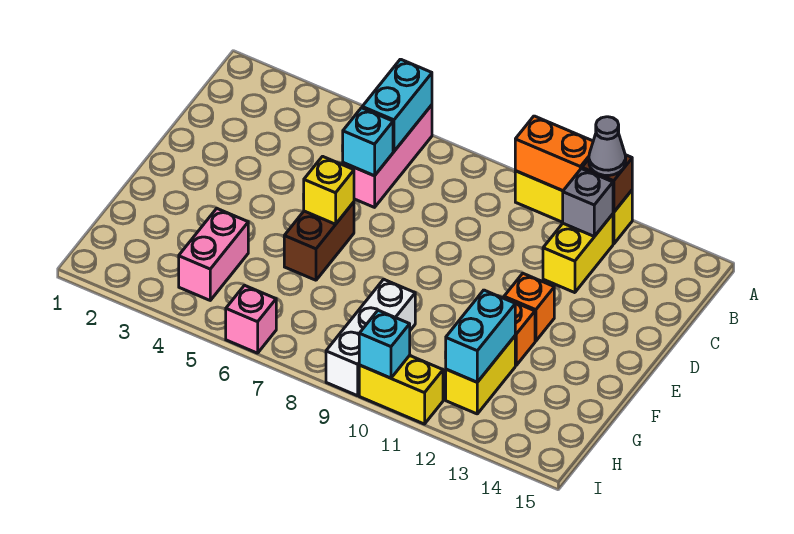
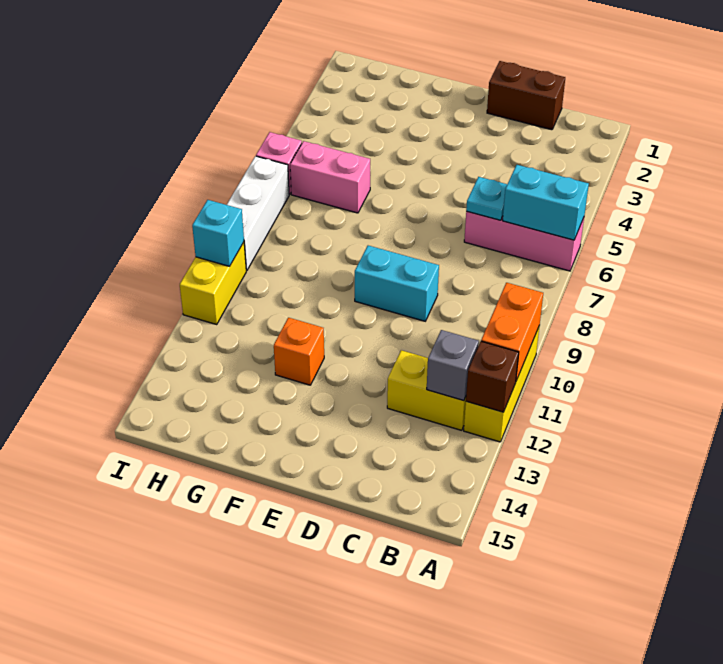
grey 1x1 cone [589,117,626,176] -> none
cyan 1x1 brick [343,108,393,176] -> cyan 1x1 plate [466,177,507,220]
brown 1x2 brick [284,202,354,280] -> brown 1x2 brick moved to [487,61,565,130]
yellow 1x1 brick [304,156,354,224] -> none
orange 1x1 brick [504,273,554,341] -> none
pink 1x2 brick [179,208,248,300] -> pink 1x2 brick moved to [290,141,370,213]
white 1x3 brick [326,279,415,396] -> white 1x3 brick turned to [227,156,289,270]
yellow 1x2 brick [446,336,515,414] -> none
cyan 1x2 brick [445,290,515,382] -> cyan 1x2 brick moved to [355,246,439,321]

